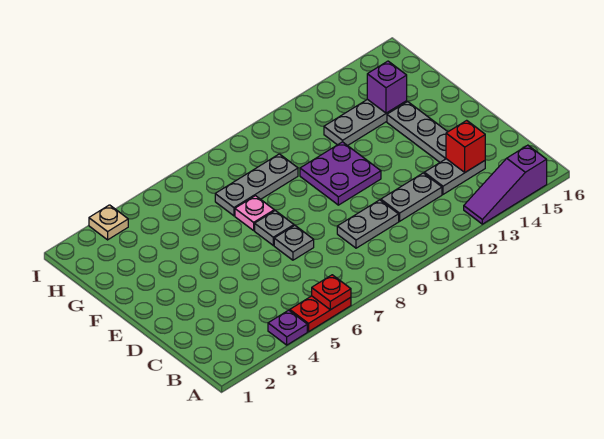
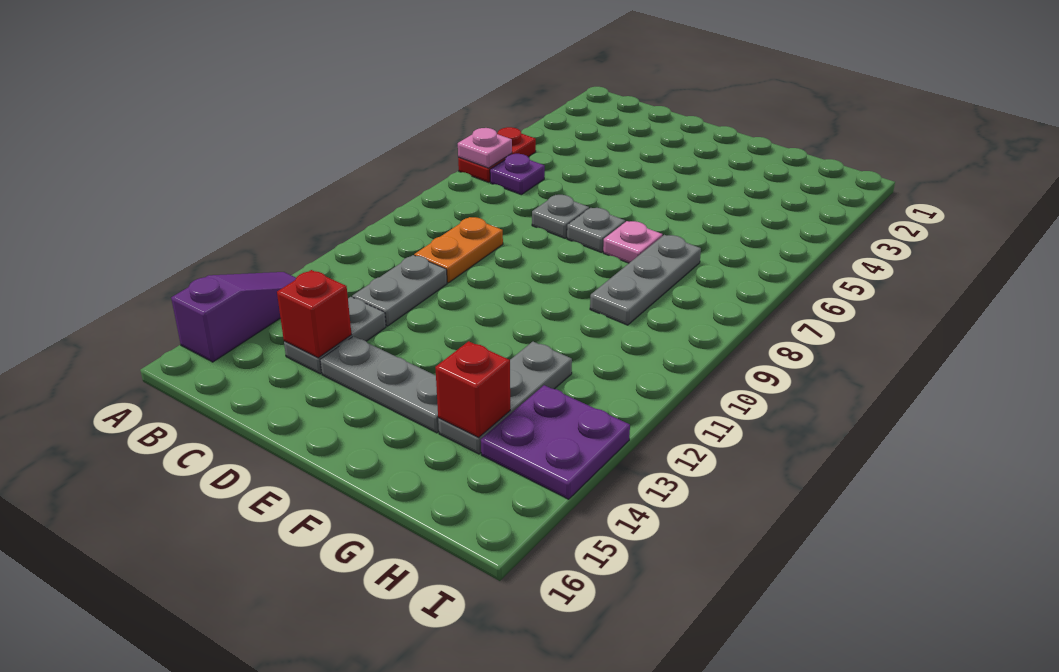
purple 1x1 plate [268,310,307,345] -> purple 1x1 plate moved to [490,154,545,195]
red 1x1 plate [312,275,351,310] -> pink 1x1 plate [458,128,512,168]
grey 1x2 plate [337,200,399,248] -> orange 1x2 plate [414,217,503,283]
purple 2x2 plate [300,142,381,205] -> purple 2x2 plate moved to [481,385,630,499]
purple 1x1 brick [367,61,407,113] -> red 1x1 brick [435,341,510,437]
tan 1x1 plate [89,205,128,240] -> none

